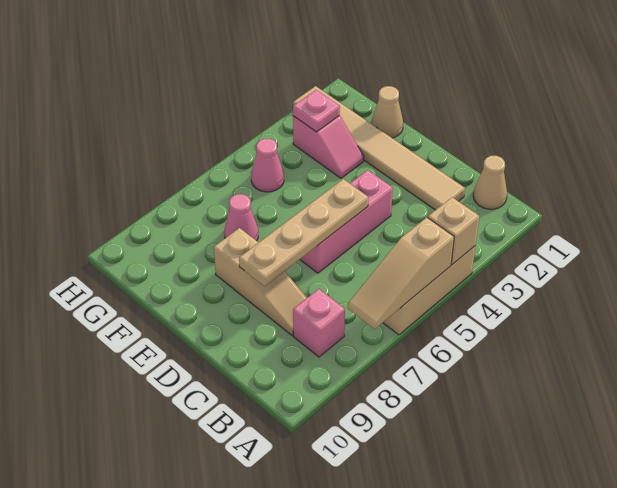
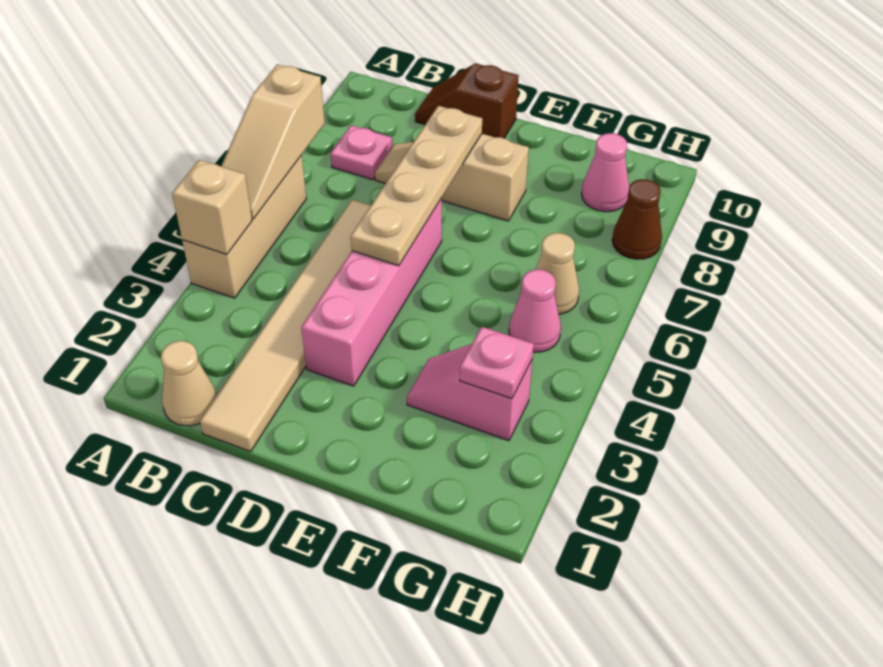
tan 1x3 slope [348,217,454,329] -> tan 1x3 slope turned to [221,64,325,219]
pink 1x1 brick [293,289,345,357] -> pink 1x1 plate [331,125,392,180]
tan 1x6 tile [293,86,465,210] -> tan 1x6 tile turned to [200,200,371,452]
none -> brown 1x2 slope [415,63,519,138]
pink 1x3 brick [300,170,393,273] -> pink 1x4 brick [301,198,442,386]
tan 1x1 cone [371,86,403,138] -> tan 1x1 cone moved to [535,233,579,314]
pink 1x1 cone [224,194,258,241] -> pink 1x1 cone moved to [582,133,629,212]
none -> brown 1x1 cone [612,179,662,259]

